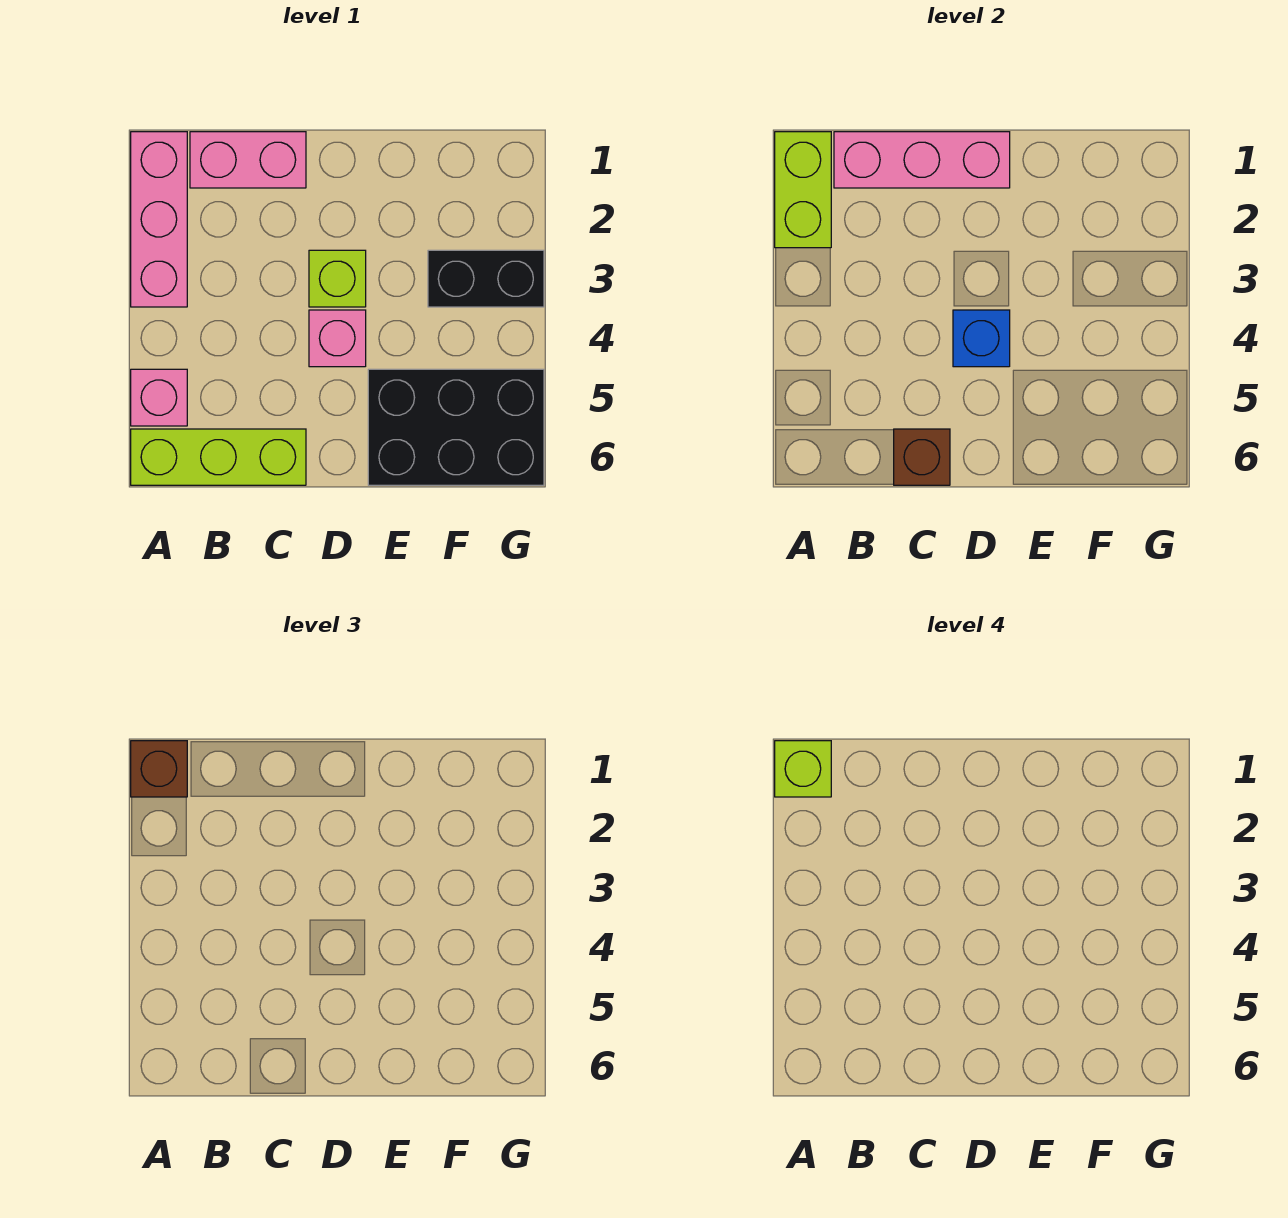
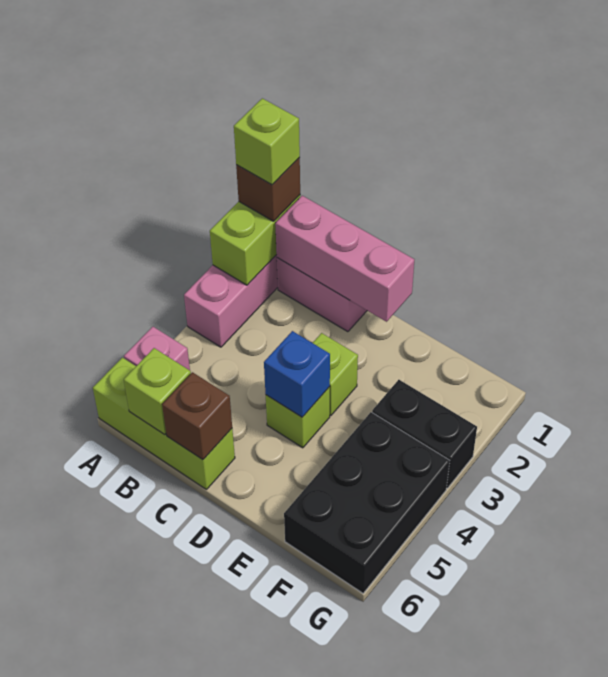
none -> lime 1x1 brick [124,348,191,435]
pink 1x1 brick [309,310,366,367] -> lime 1x1 brick [266,387,330,448]
black 2x3 brick [368,369,544,485] -> black 2x3 brick turned to [284,412,450,593]

